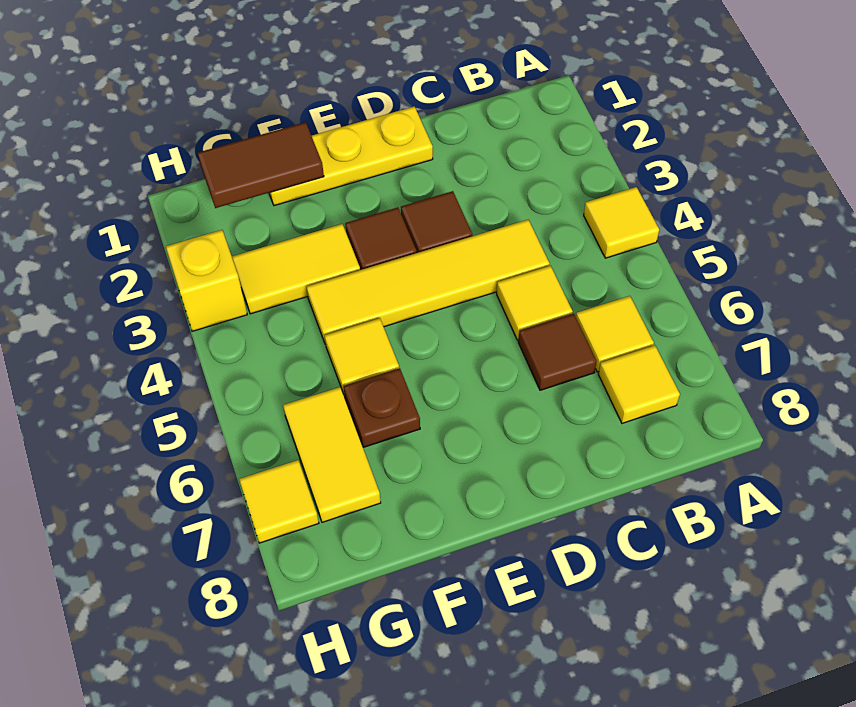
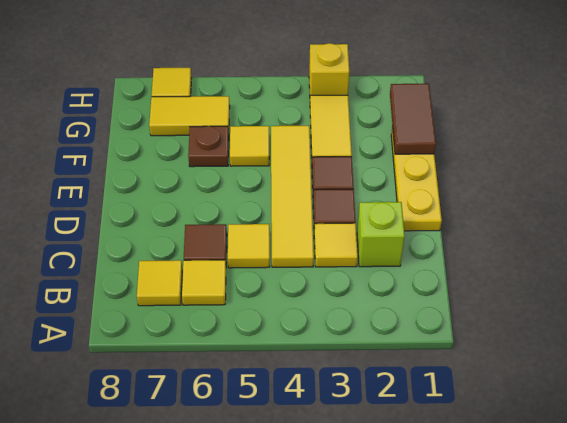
yellow 1x1 tile [584,187,659,258] -> yellow 1x1 tile moved to [314,223,358,267]
none -> lime 1x1 brick [357,202,405,267]

